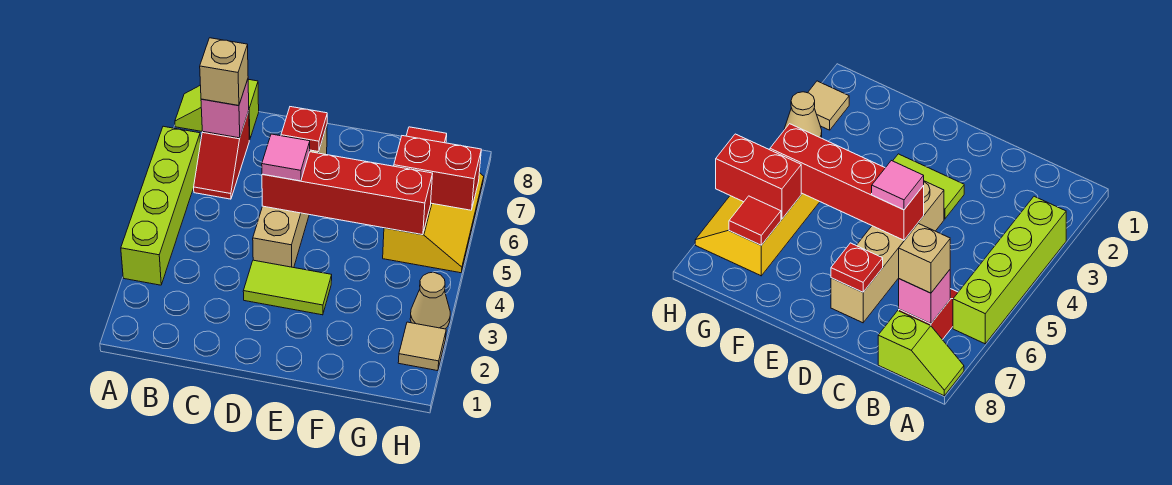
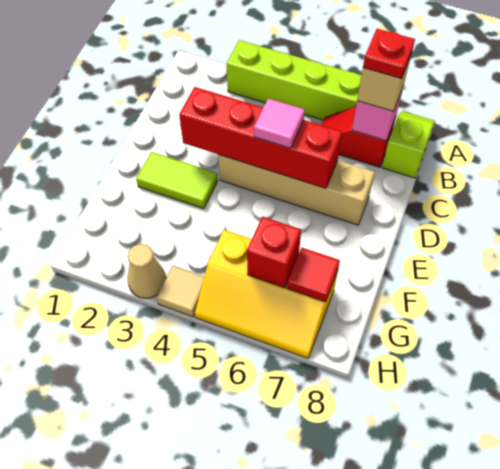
lime 1x2 tile [243,260,332,315] -> lime 1x2 tile turned to [136,152,218,209]
red 1x4 brick [262,152,433,235] -> red 1x4 brick turned to [179,87,342,188]
red 1x1 plate [281,107,327,152] -> red 1x1 plate moved to [363,29,415,79]
red 1x2 brick [394,136,481,210] -> red 1x1 brick [247,217,301,288]
tan 1x1 tile [398,322,446,371] -> tan 1x1 tile moved to [157,266,204,317]

